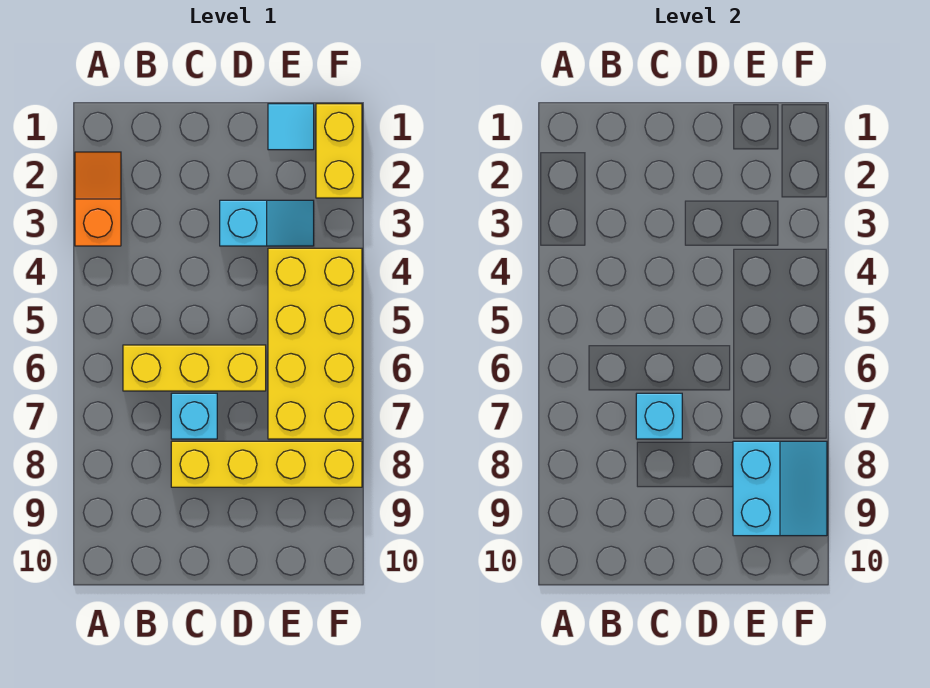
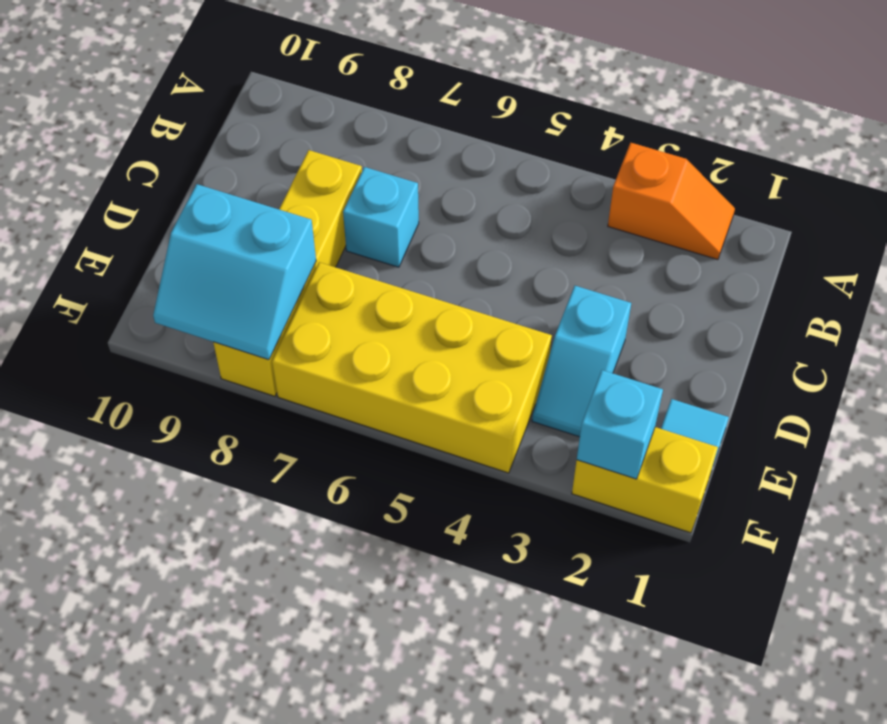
yellow 1x3 brick [123,345,266,391] -> none
cyan 1x1 brick [636,393,682,439] -> cyan 1x1 brick moved to [577,370,663,479]

